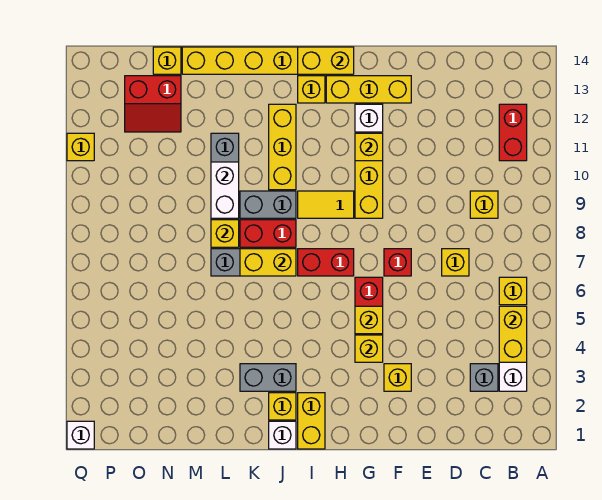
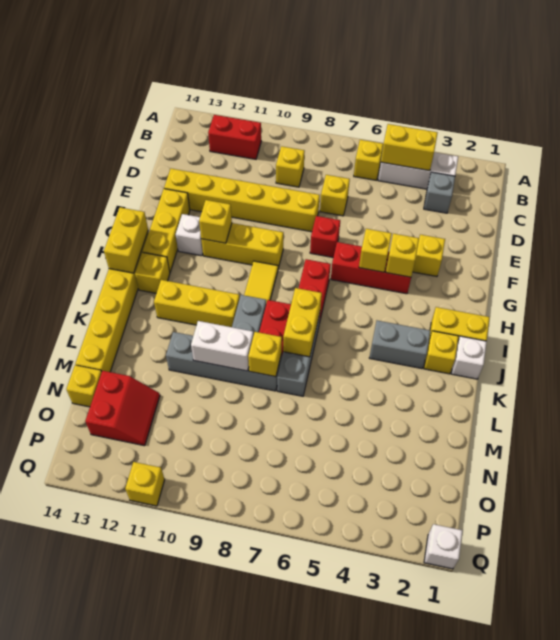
none -> yellow 1x6 brick [164,168,320,232]
grey 1x2 brick [240,364,296,391] -> grey 1x2 brick turned to [369,321,430,369]

